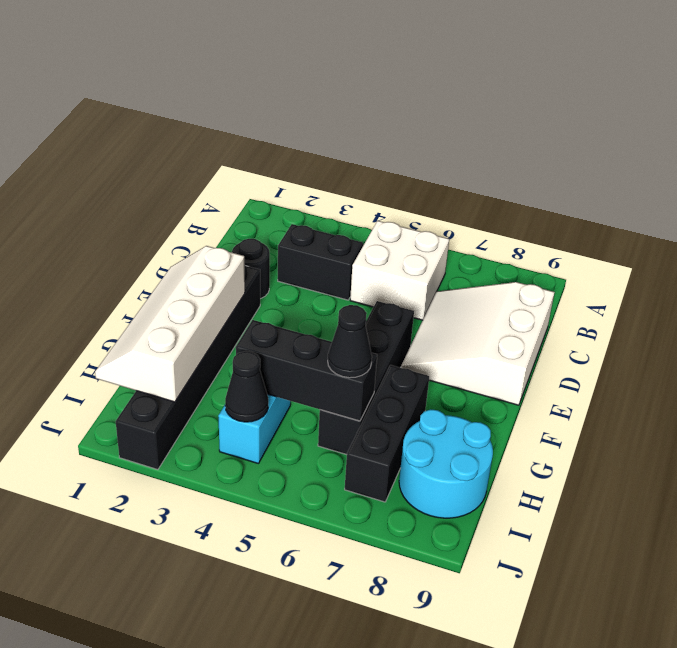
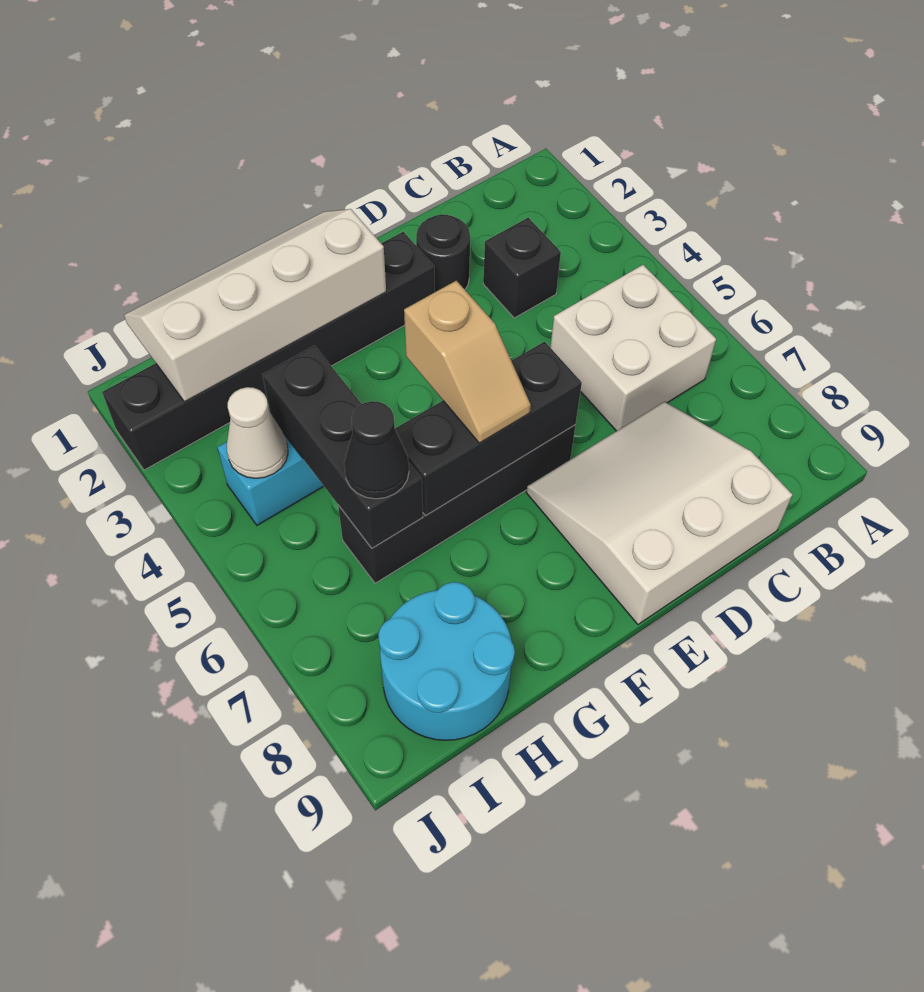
black 1x2 brick [278,224,363,300] -> black 1x1 brick [483,218,561,318]
none -> tan 1x2 slope [404,281,531,443]
black 1x3 brick [345,365,429,502] -> black 1x3 brick moved to [395,342,582,516]
black 1x1 cone [225,351,268,422] -> white 1x1 cone [227,387,288,478]

